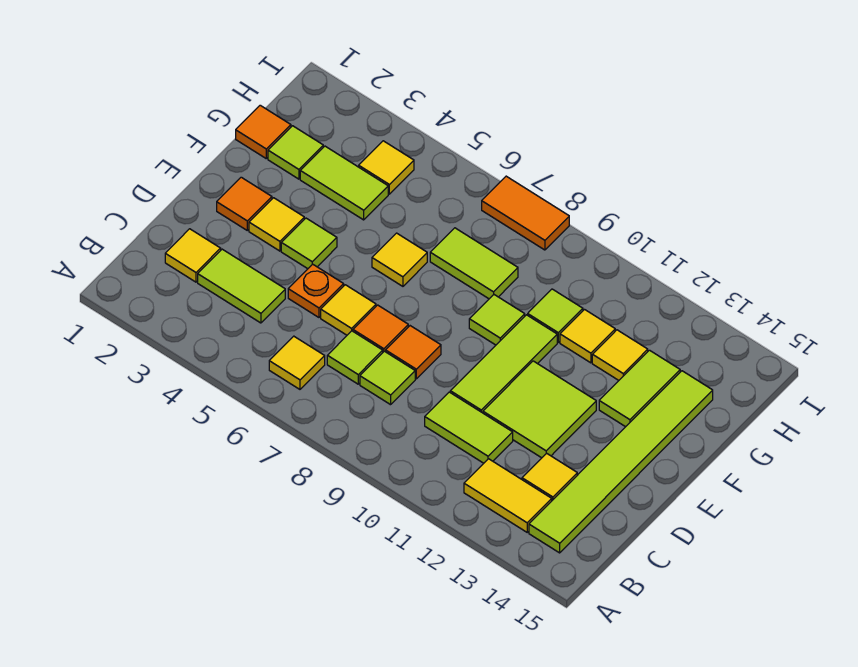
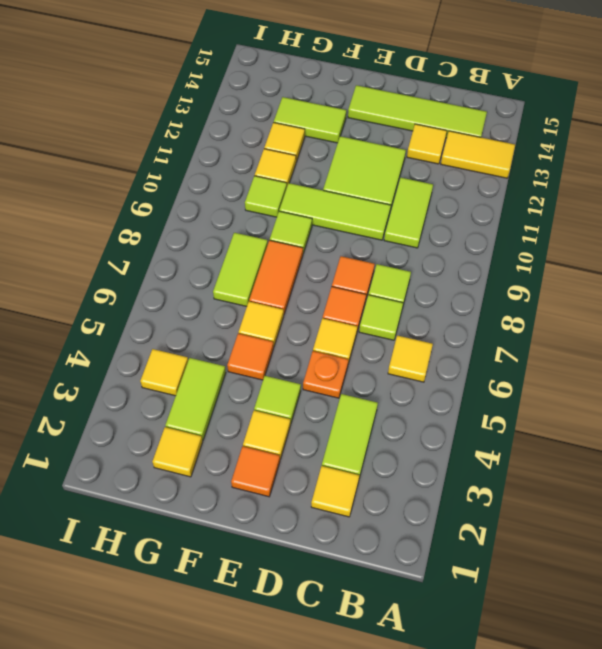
yellow 1x2 tile [464,459,552,532] -> yellow 1x2 tile turned to [441,131,515,178]
lime 1x6 tile [529,371,713,553] -> lime 1x4 tile [348,85,487,138]
orange 1x1 tile [236,105,291,158] -> orange 1x1 tile moved to [227,333,274,380]
lime 1x1 tile [268,126,323,179] -> yellow 1x1 tile [152,427,203,477]
orange 1x2 tile [482,176,569,250] -> orange 1x2 tile moved to [249,240,303,314]

